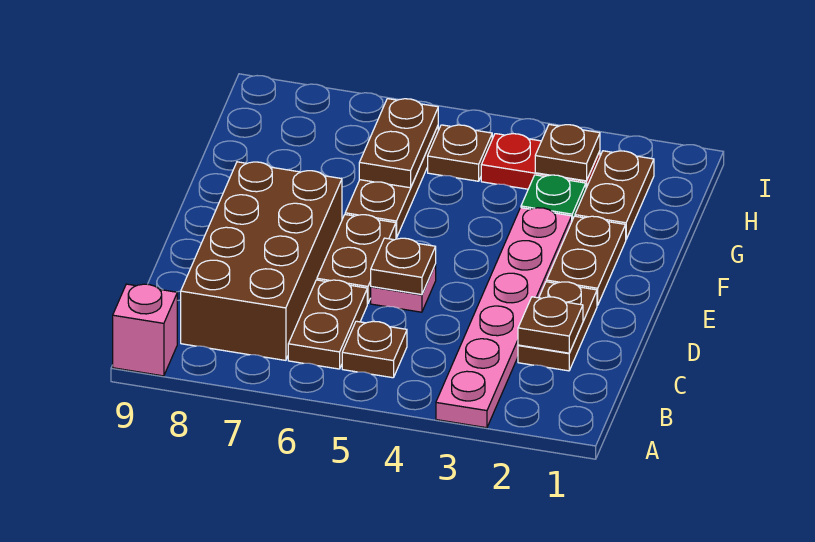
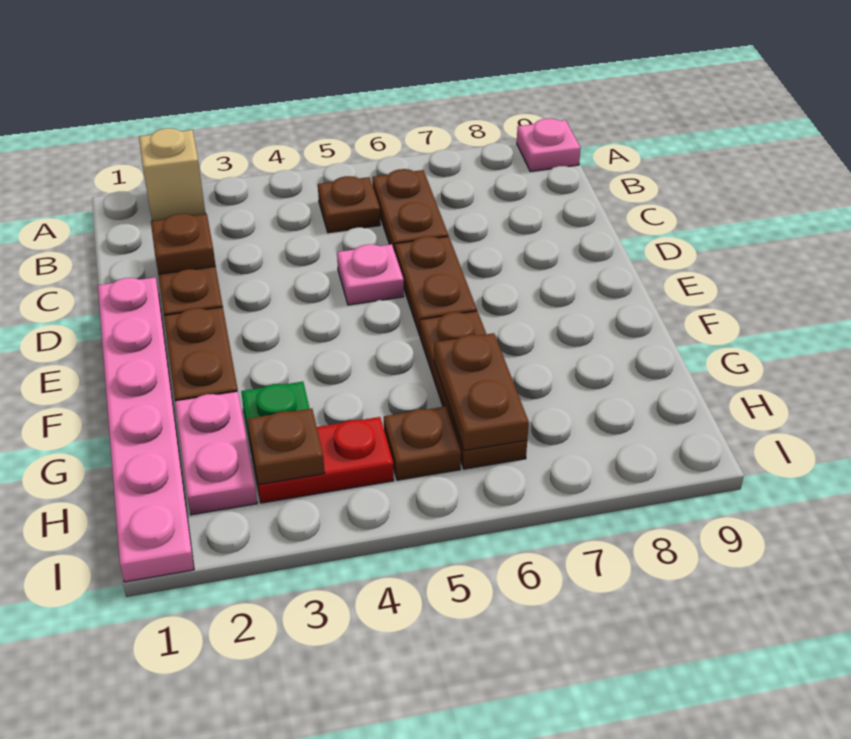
none -> tan 1x1 brick [139,128,205,221]
pink 1x6 plate [436,208,572,428] -> pink 1x6 plate moved to [98,277,194,582]
pink 1x1 brick [113,284,177,376] -> pink 1x1 plate [517,118,581,172]
brown 2x4 brick [181,162,342,360] -> none
brown 1x1 plate [371,238,436,295] -> none
brown 1x2 plate [575,151,654,239] -> pink 1x2 plate [175,392,257,515]

